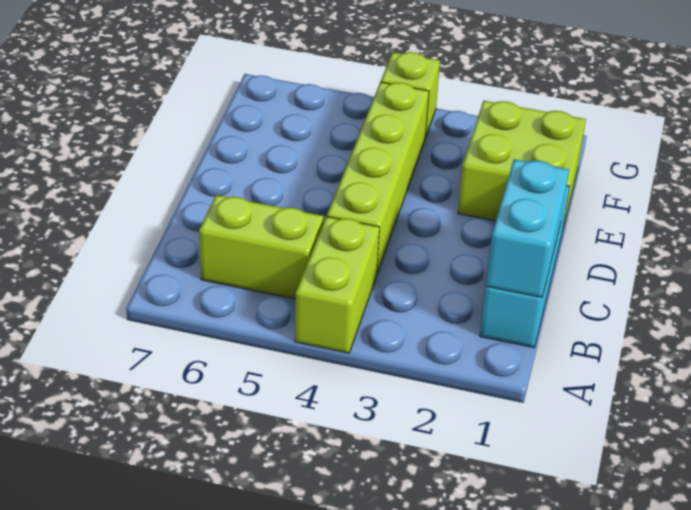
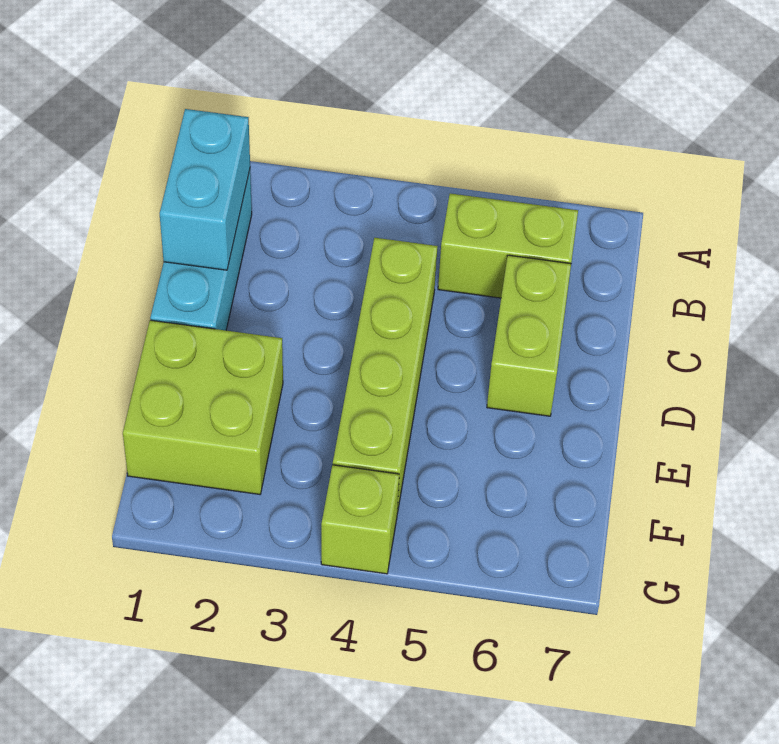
lime 1x2 brick [295,216,379,353] -> lime 1x2 brick moved to [487,255,571,416]

